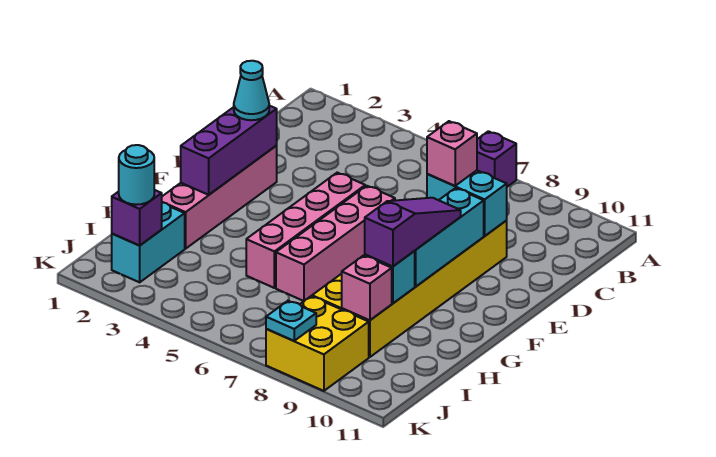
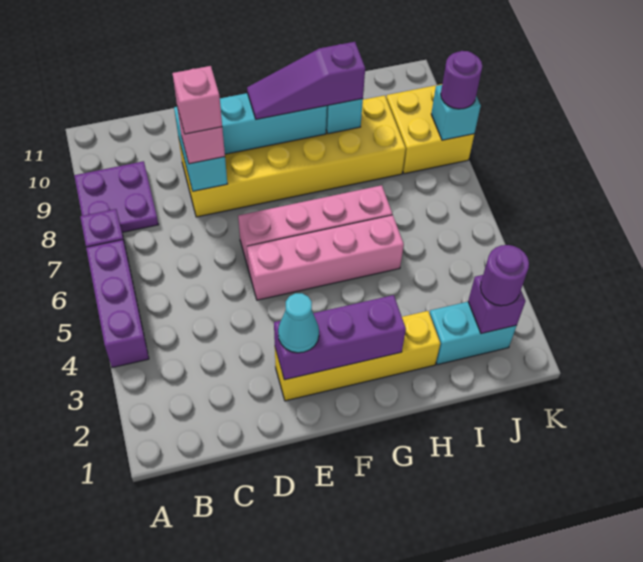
none -> purple 1x3 brick [86,240,149,368]
none -> purple 2x2 plate [74,161,158,233]
pink 1x4 brick [162,146,277,249] -> yellow 1x4 brick [275,311,440,401]
pink 1x1 brick [342,255,392,320] -> pink 1x1 brick moved to [172,66,222,134]
cyan 1x1 round brick [119,145,154,205] -> purple 1x1 round brick [480,245,529,306]
cyan 1x1 plate [266,301,316,341] -> cyan 1x1 brick [431,85,481,140]
none -> purple 1x1 round brick [441,51,482,109]

